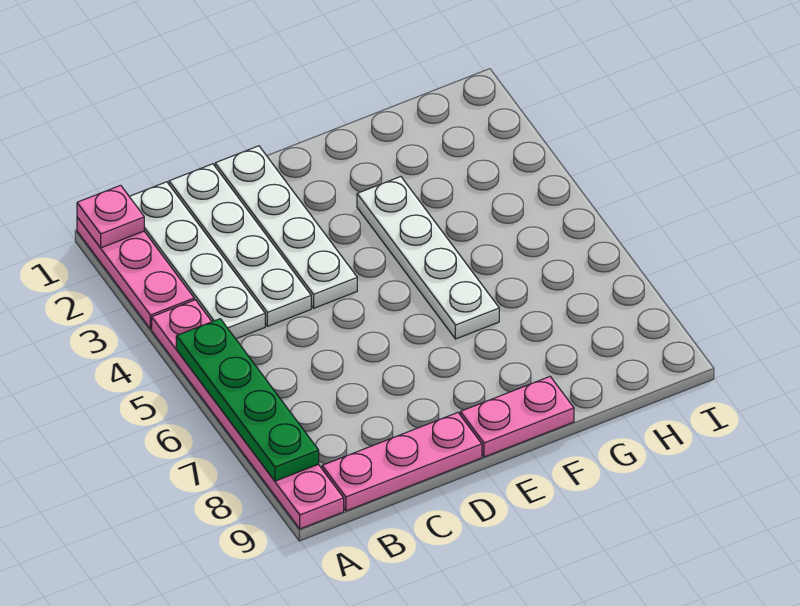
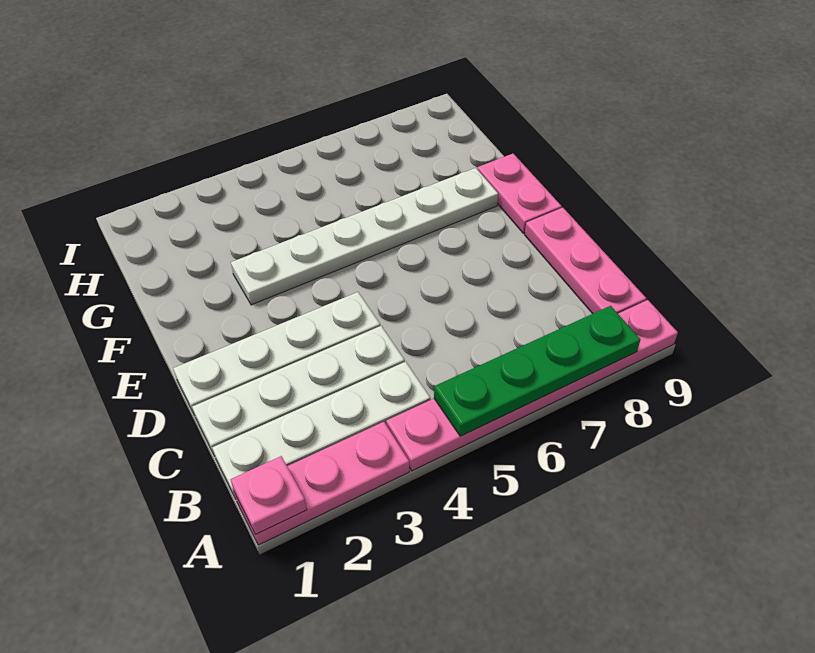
white 1x4 plate [357,177,499,339] -> white 1x6 plate [231,168,498,305]

